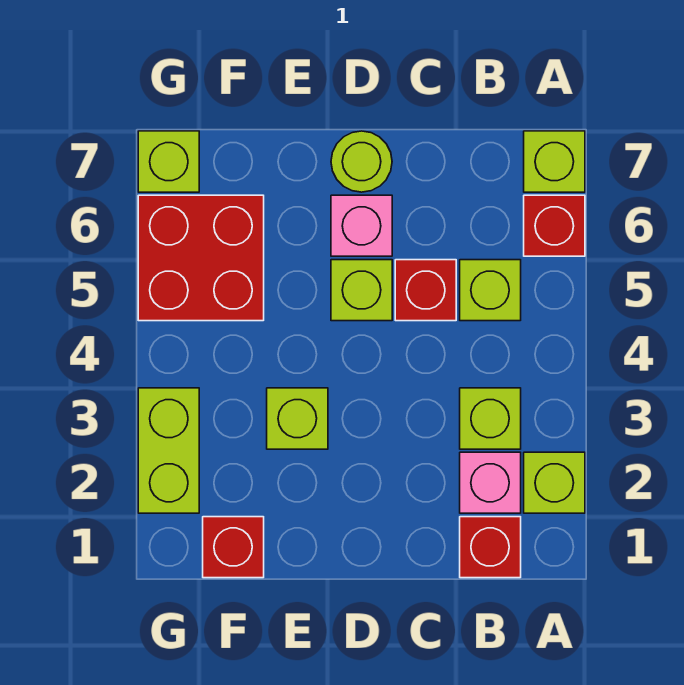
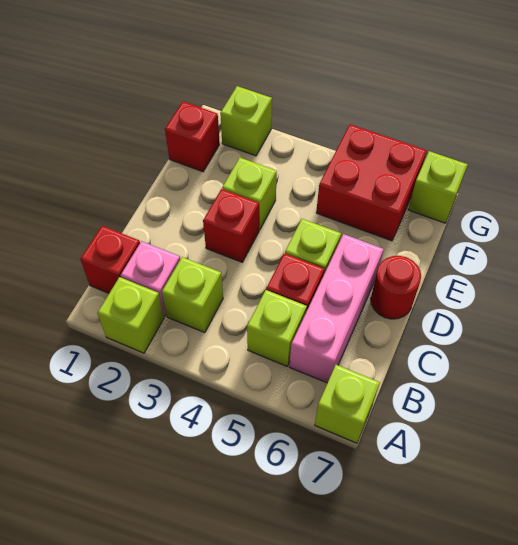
red 1x1 brick [524,195,585,256] -> red 1x1 brick moved to [203,189,259,262]
pink 1x1 brick [331,195,392,256] -> pink 1x3 brick [289,234,384,383]
lime 1x1 round brick [331,131,392,192] -> red 1x1 round brick [371,256,421,319]
lime 1x2 brick [138,388,199,513] -> lime 1x1 brick [220,86,272,156]

